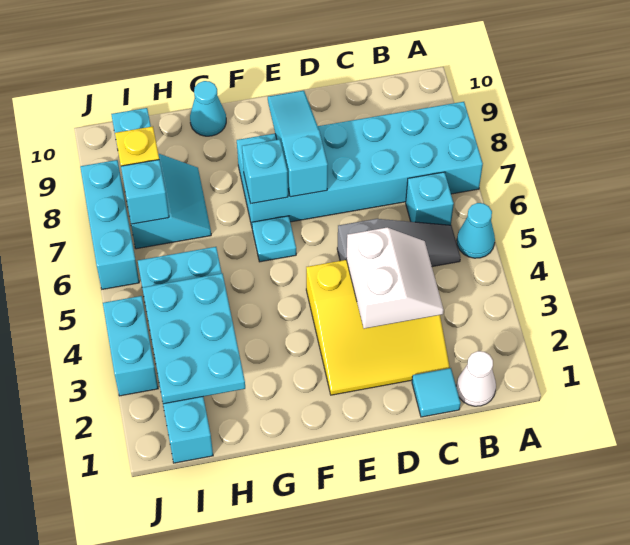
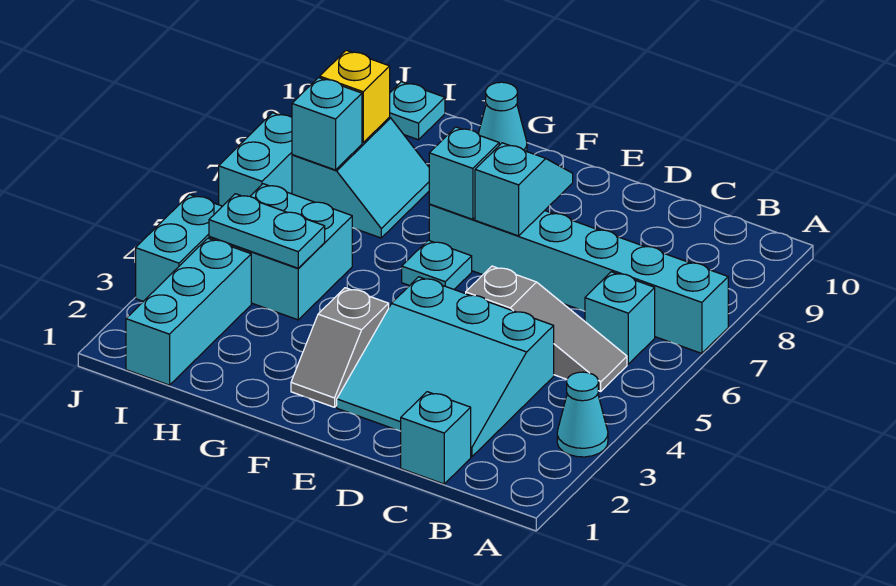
cyan 1x1 cone [457,203,495,258] -> cyan 1x1 cone moved to [557,372,608,457]
cyan 2x6 brick [237,102,483,226] -> cyan 1x6 brick [429,204,728,353]
white 1x1 cone [456,351,496,406] -> none
cyan 1x1 tile [412,368,461,417] -> cyan 1x1 brick [401,392,471,484]
yellow 3x3 slope [306,260,450,395] -> cyan 3x3 slope [337,277,554,457]
white 2x2 slope [346,228,444,329] -> none
cyan 1x3 slope [268,91,328,197] -> cyan 1x2 slope [475,143,573,236]
none -> grey 1x2 slope [291,288,389,407]
cyan 2x3 plate [142,273,245,404] -> cyan 1x2 plate [209,194,325,268]
cyan 1x3 brick [80,160,139,289] -> cyan 1x2 brick [219,113,292,206]

